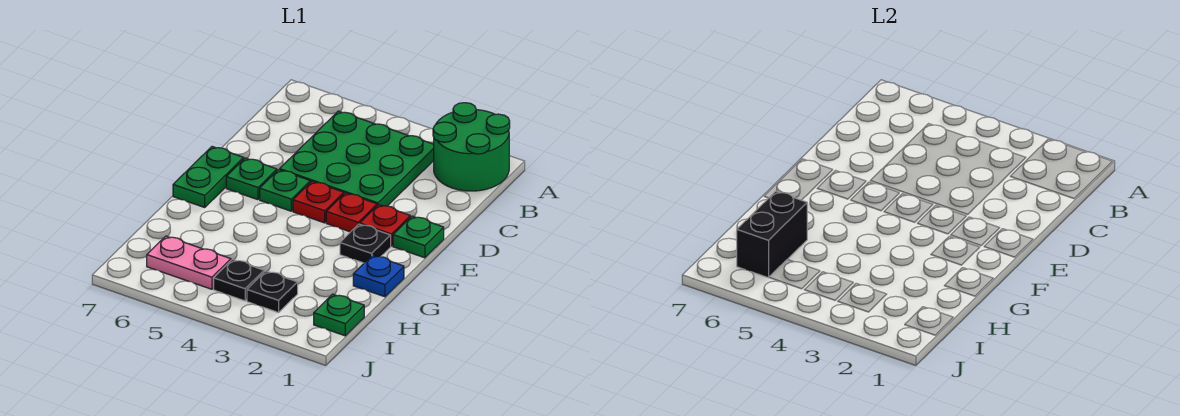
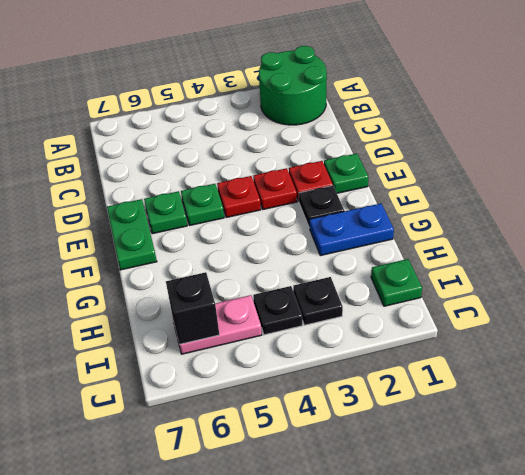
green 3x3 plate [280,111,434,206] -> none
blue 1x1 plate [353,255,404,297] -> blue 1x2 plate [310,203,394,256]
black 1x2 brick [737,191,807,278] -> black 1x1 brick [166,272,219,344]

